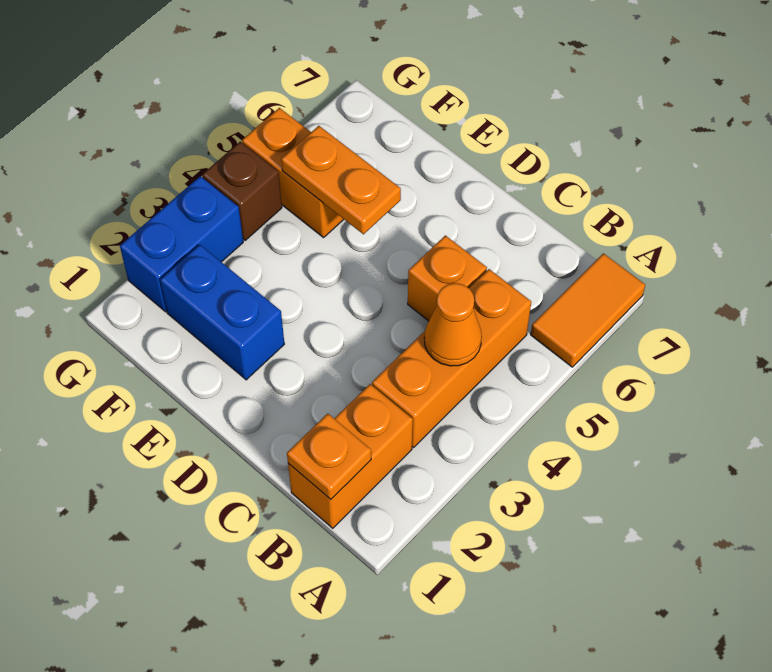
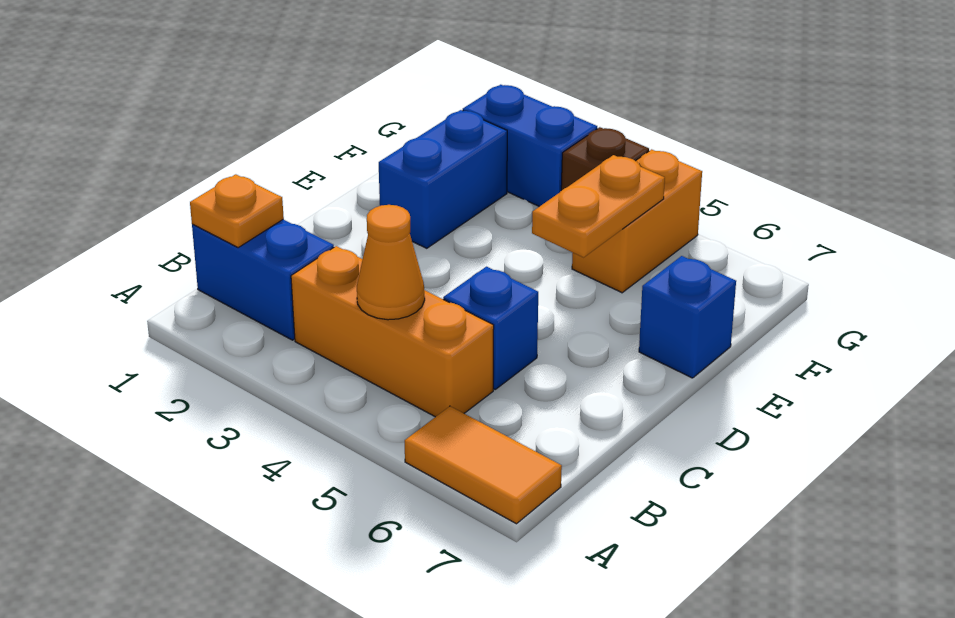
orange 1x2 brick [288,384,413,528] -> blue 1x2 brick [192,220,334,340]
orange 1x1 brick [408,235,487,321] -> blue 1x1 brick [443,267,538,389]
none -> blue 1x1 brick [639,256,736,378]

